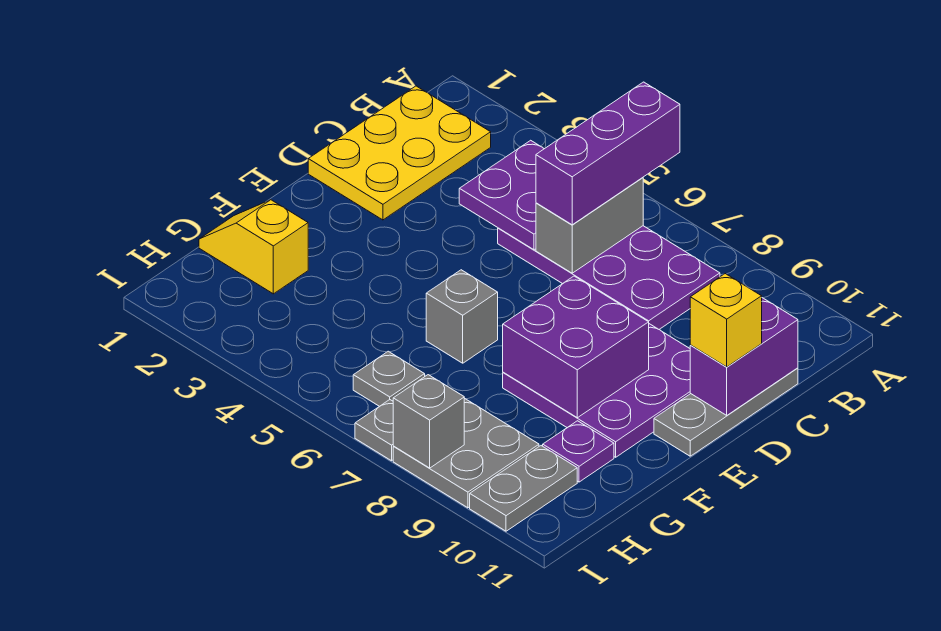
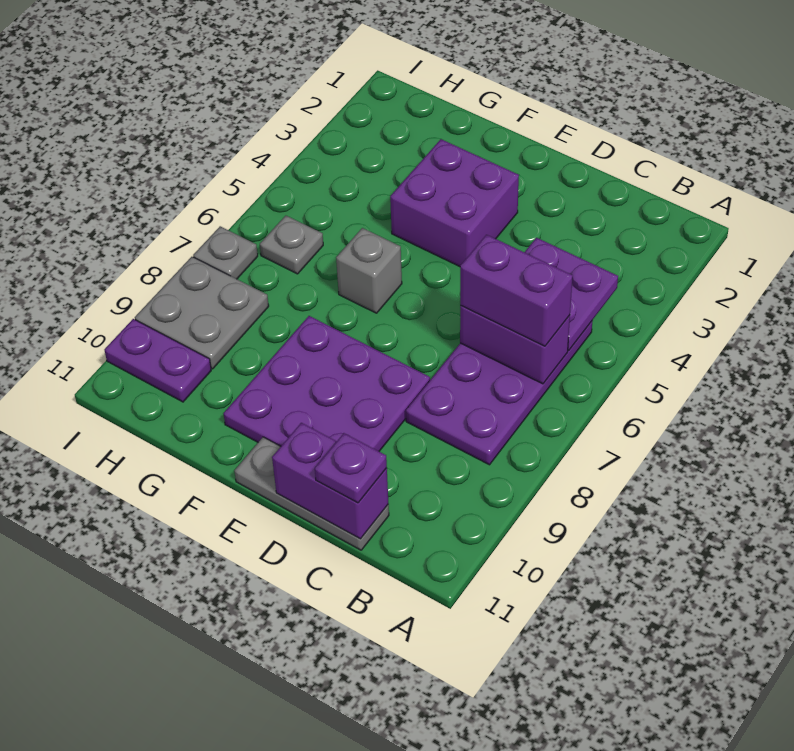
purple 1x3 brick [536,82,680,225] -> purple 1x2 brick [460,235,573,346]
yellow 2x3 plate [308,86,491,220] -> none
grey 1x2 brick [536,178,643,273] -> purple 1x2 brick [460,306,570,384]
yellow 1x1 brick [690,274,762,367] -> none
purple 2x2 brick [503,276,649,418] -> purple 2x2 brick moved to [390,139,519,267]
yellow 1x2 slope [199,200,308,294] -> none
purple 1x1 plate [543,421,614,482] -> purple 1x1 plate moved to [315,433,387,503]
grey 1x2 plate [470,446,577,531] -> purple 1x2 plate [105,319,211,402]
grey 1x1 brick [393,375,464,468] -> none

